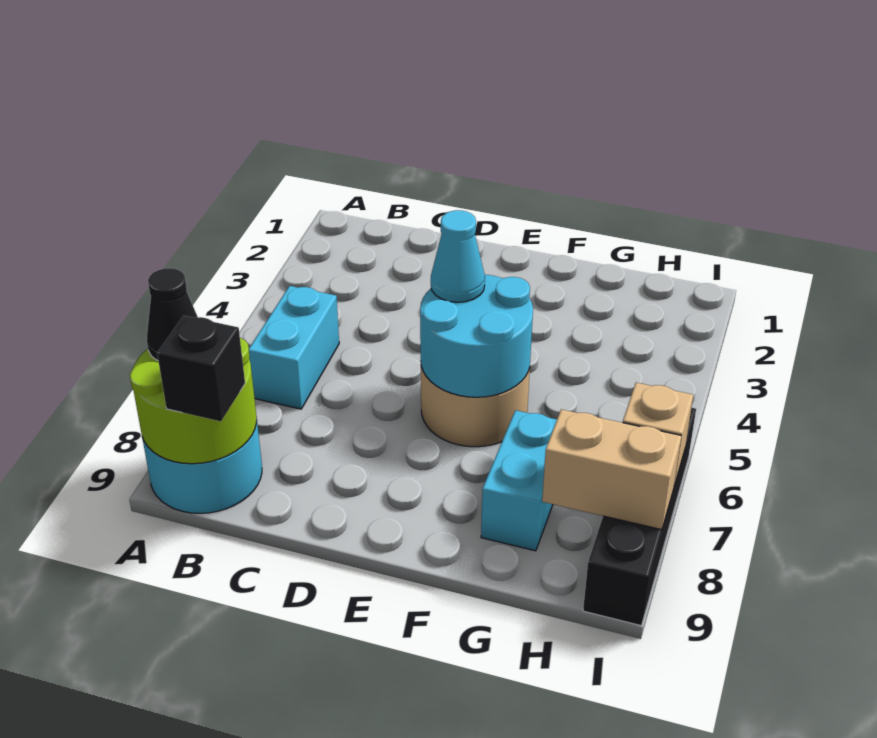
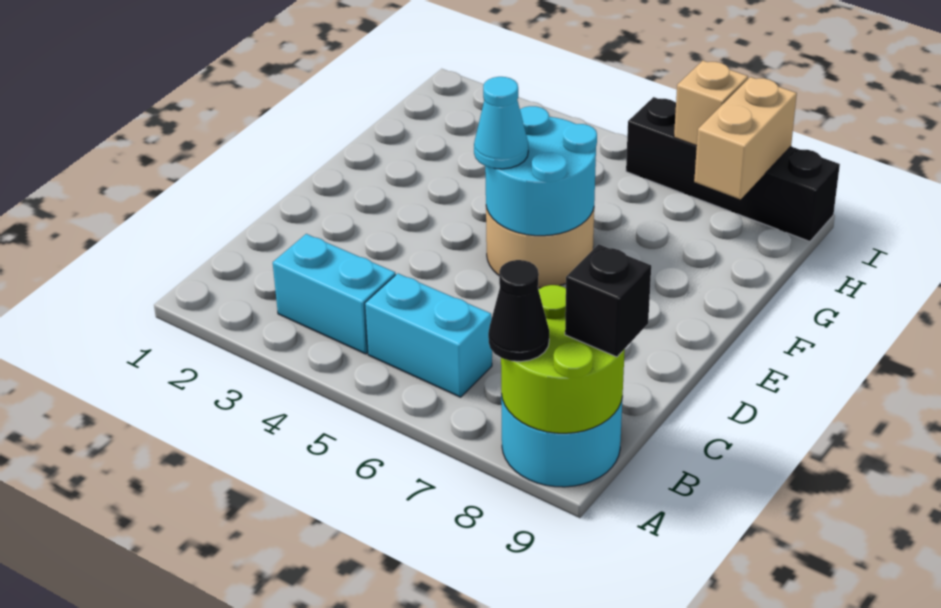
cyan 1x2 brick [481,410,557,551] -> cyan 1x2 brick moved to [273,234,396,354]

